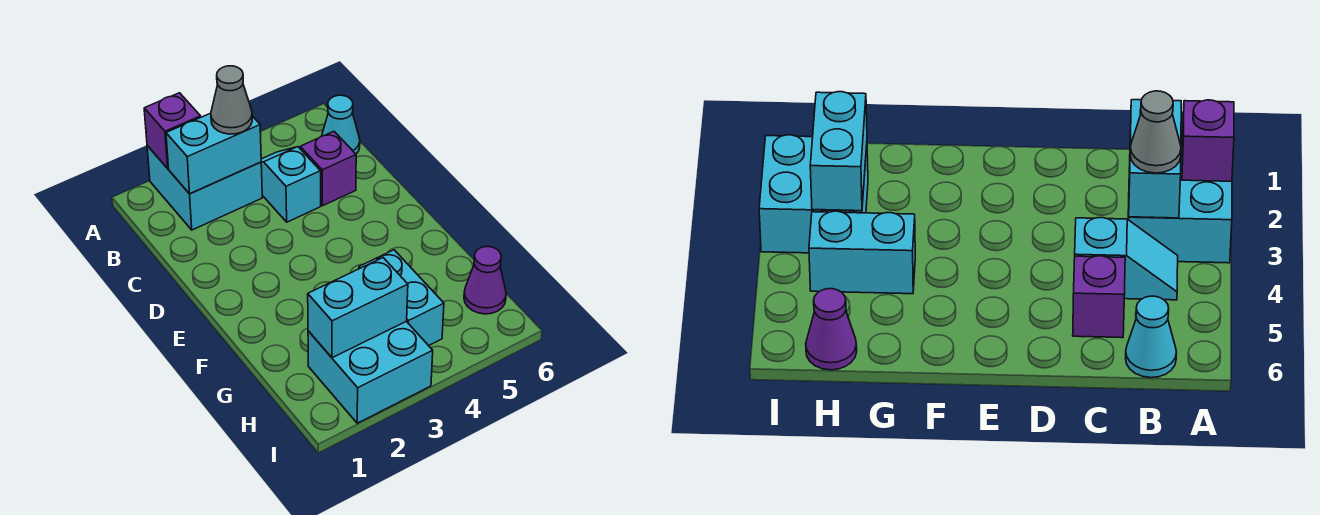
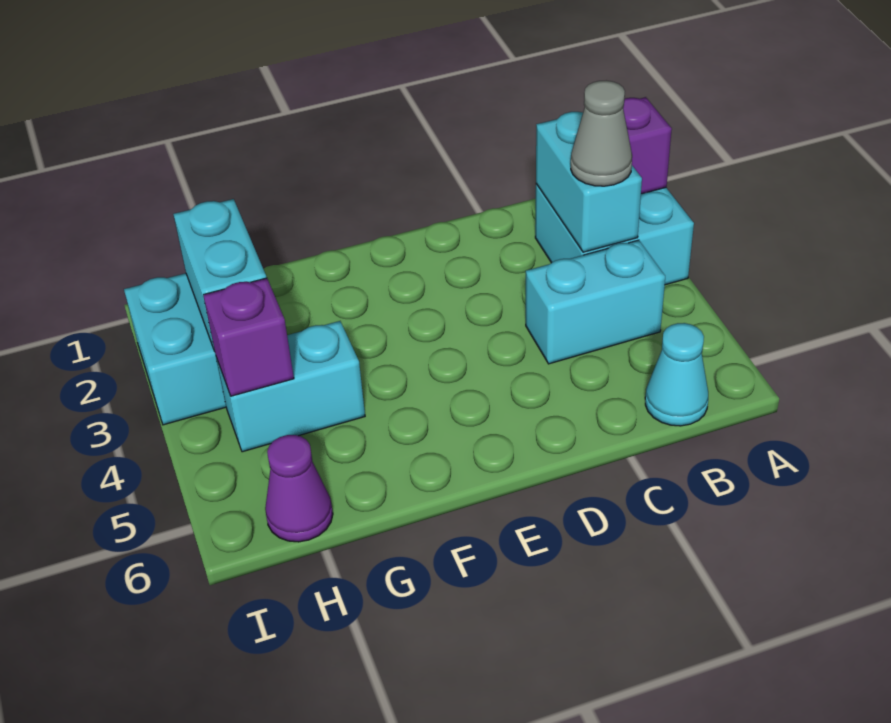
cyan 1x2 slope [261,147,321,222] -> cyan 1x2 brick [526,240,665,364]
purple 1x1 brick [300,131,356,206] -> purple 1x1 brick moved to [203,278,294,396]

